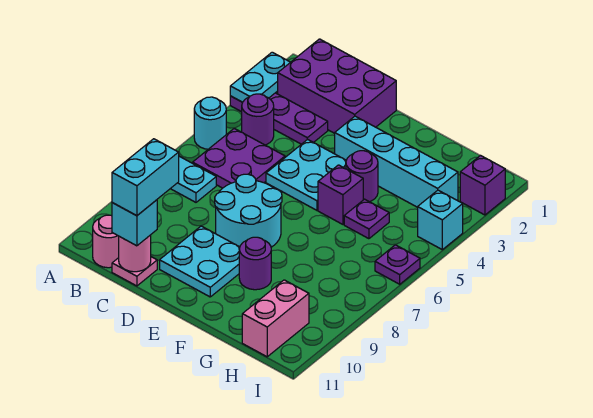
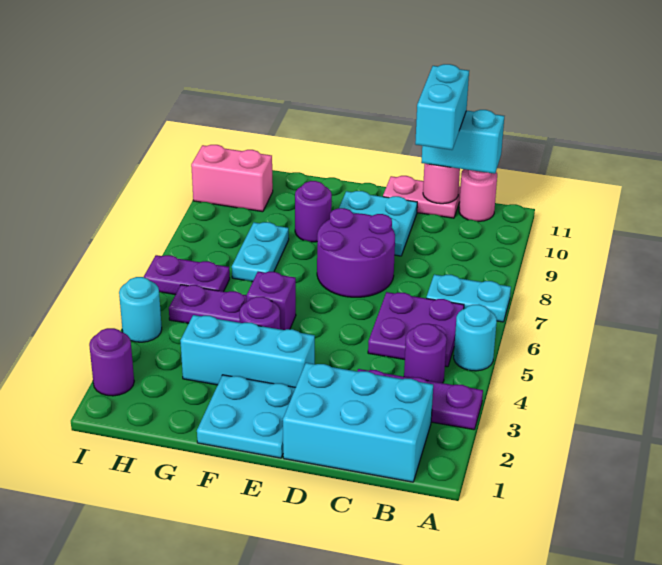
cyan 1x2 plate [230,52,290,102] -> cyan 1x2 plate moved to [232,222,289,282]
purple 2x3 brick [278,39,396,133] -> cyan 2x3 brick [283,363,433,482]
pink 1x1 plate [112,257,157,286] -> pink 1x2 plate [383,176,461,218]
cyan 1x1 brick [112,200,157,246] -> cyan 1x2 brick [421,110,504,174]
cyan 2x2 plate [266,139,346,210] -> cyan 2x2 plate moved to [197,375,296,458]
cyan 2x2 round brick [215,174,282,247] -> purple 2x2 round brick [317,208,395,297]
cyan 1x4 brick [335,116,458,207] -> cyan 1x3 brick [180,315,315,387]
purple 1x1 plate [344,199,389,239] -> purple 1x2 plate [169,285,247,323]
pink 1x2 brick [242,280,309,357] -> pink 1x2 brick turned to [191,145,273,212]
purple 1x1 brick [460,155,505,215] -> purple 1x1 round brick [89,328,134,396]
cyan 1x1 brick [418,190,463,250] -> cyan 1x1 round brick [119,277,162,342]
purple 1x1 plate [375,245,420,284] -> purple 1x2 plate [144,255,230,295]

